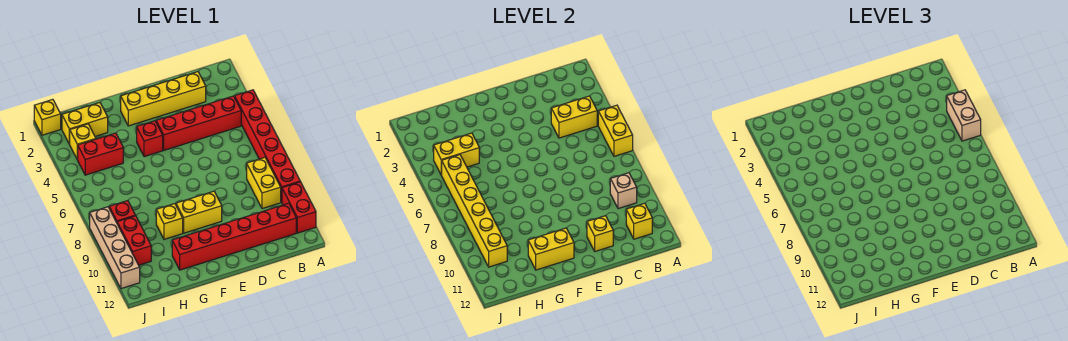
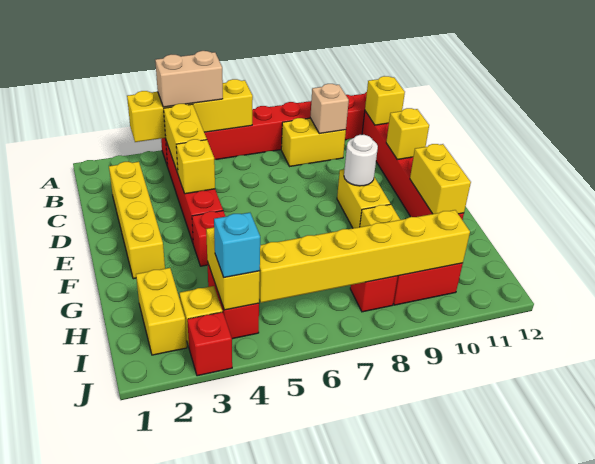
yellow 1x2 brick [598,105,633,156] -> yellow 1x4 brick [127,79,253,142]
none -> white 1x1 round brick [344,135,378,186]
none -> cyan 1x1 brick [214,213,260,278]
yellow 1x1 brick [34,99,61,135] -> yellow 1x1 brick moved to [176,139,215,194]
none -> red 1x1 brick [187,312,232,376]
tan 1x4 brick [90,207,140,289] -> none

